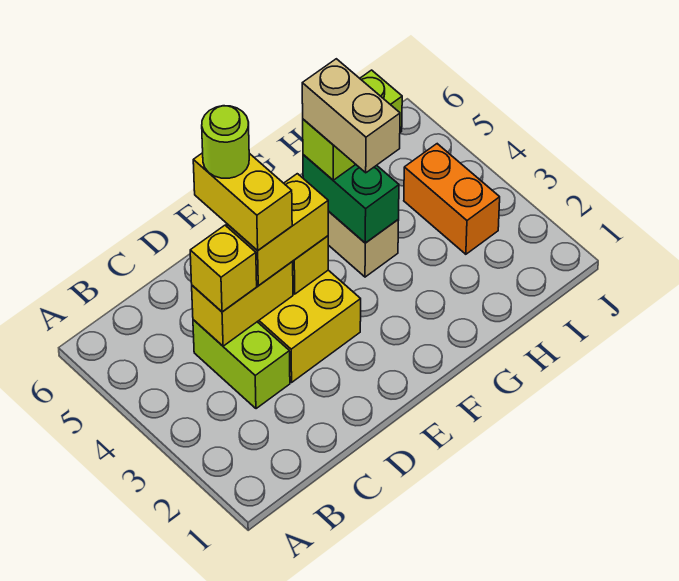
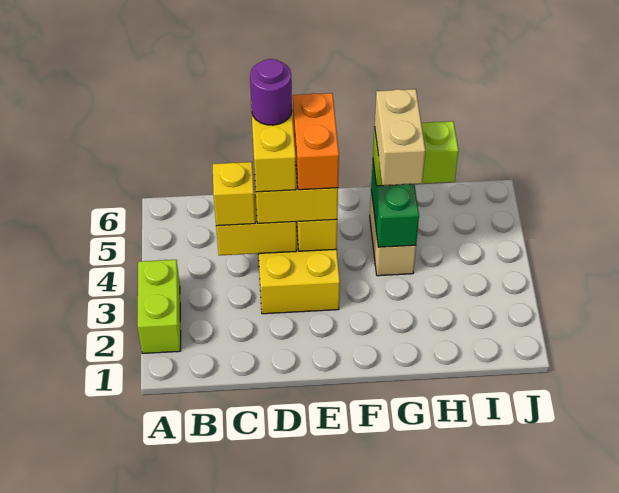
lime 1x2 brick [193,320,290,409] -> lime 1x2 brick moved to [138,260,181,354]
lime 1x1 round brick [202,106,249,178] -> purple 1x1 round brick [250,59,292,125]
orange 1x2 brick [404,144,500,254] -> orange 1x2 brick moved to [293,93,339,190]

